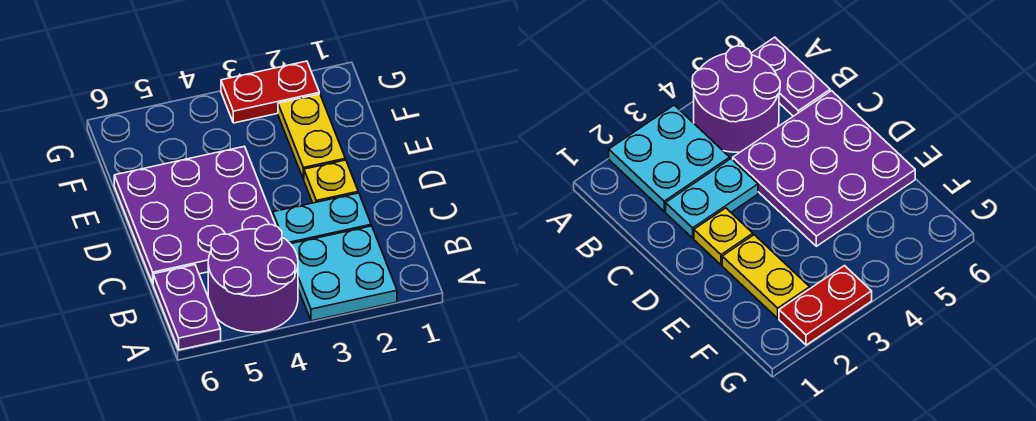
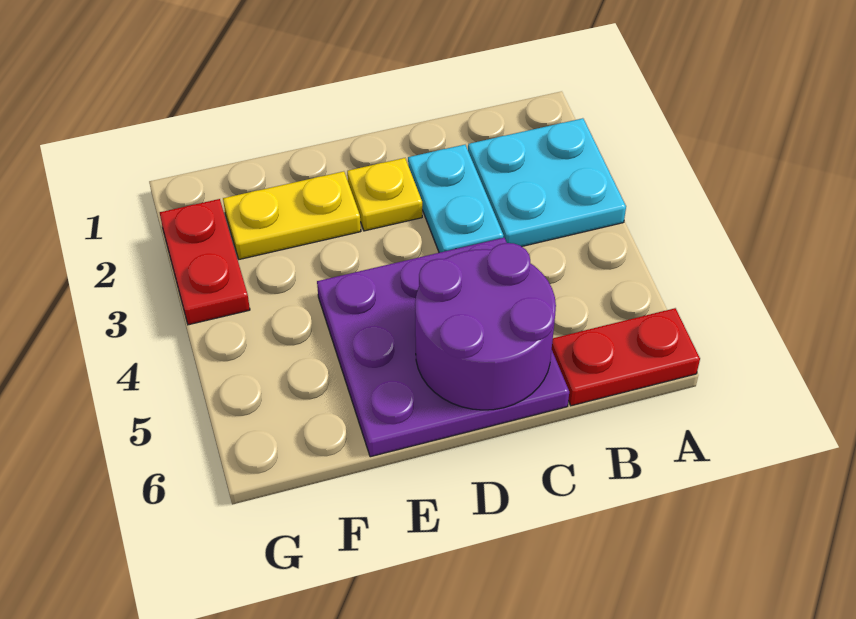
purple 2x2 round brick [208,225,298,332] -> purple 2x2 round brick moved to [415,243,556,410]
purple 1x2 plate [153,265,221,350] -> red 1x2 plate [552,308,700,406]

